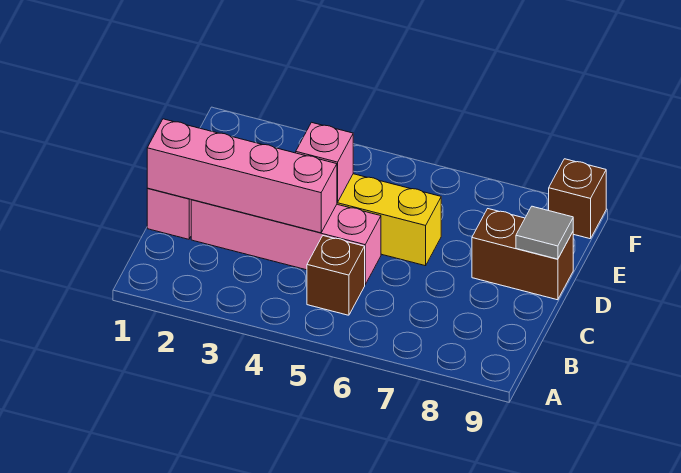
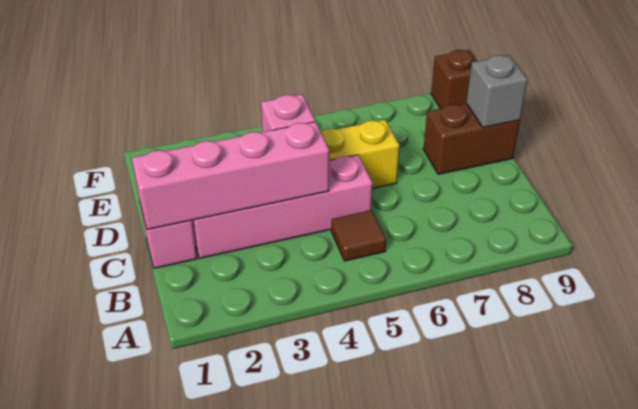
brown 1x1 brick [307,236,365,315] -> brown 1x1 tile [331,210,386,261]
grey 1x1 tile [516,206,573,259] -> grey 1x1 brick [466,55,528,128]

